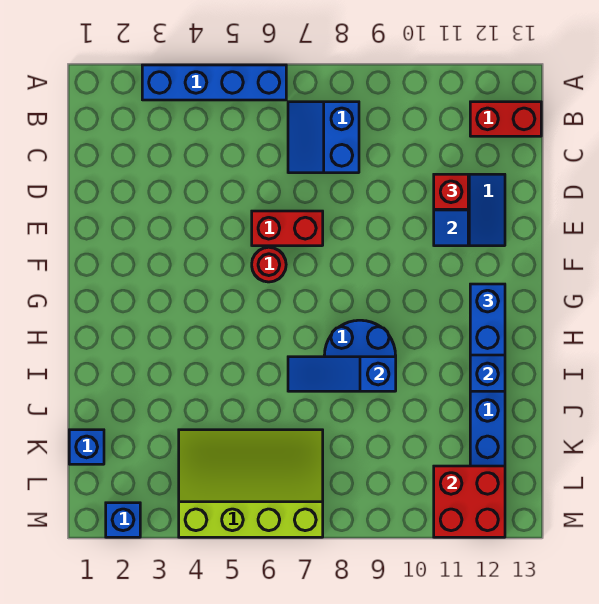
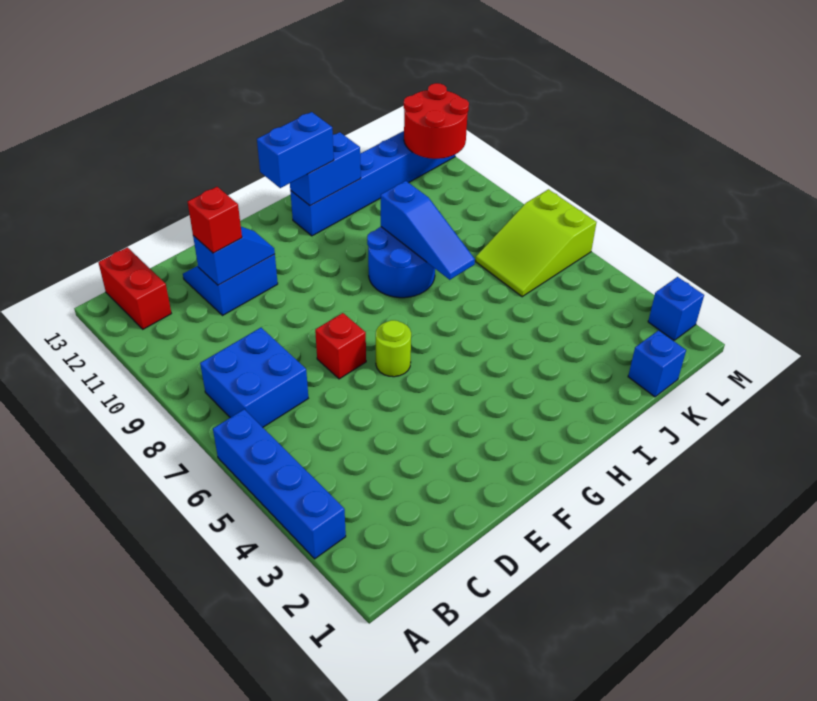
blue 2x2 slope [288,102,359,173] -> blue 2x2 brick [200,328,308,427]
red 1x2 brick [252,211,323,246] -> red 1x1 brick [315,313,366,379]
red 1x1 round brick [252,247,286,282] -> lime 1x1 round brick [376,320,411,377]
lime 3x4 slope [179,430,323,537] -> lime 2x3 slope [476,189,597,297]
red 2x2 brick [434,466,505,537] -> red 2x2 round brick [404,83,469,159]

